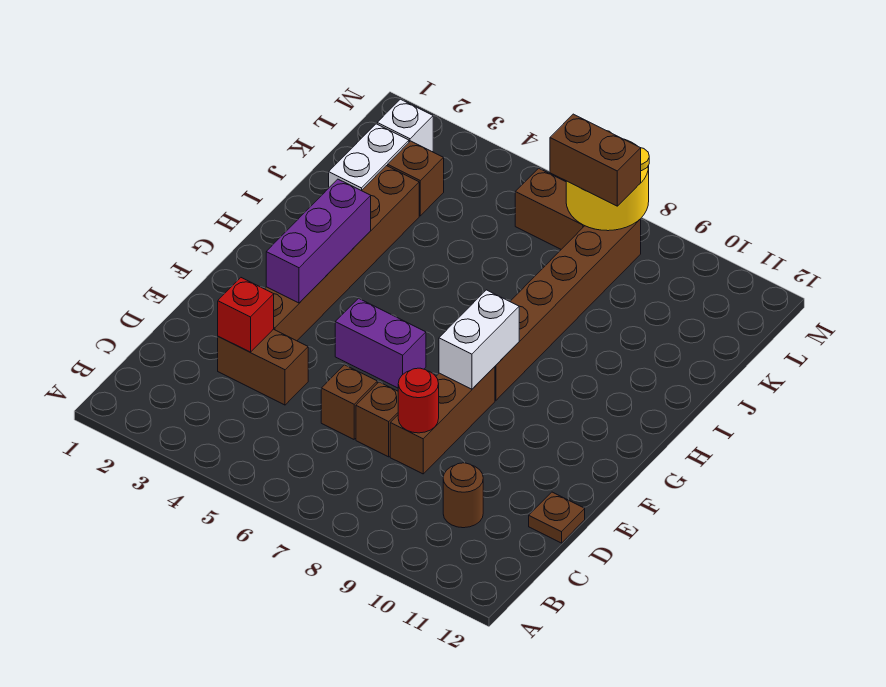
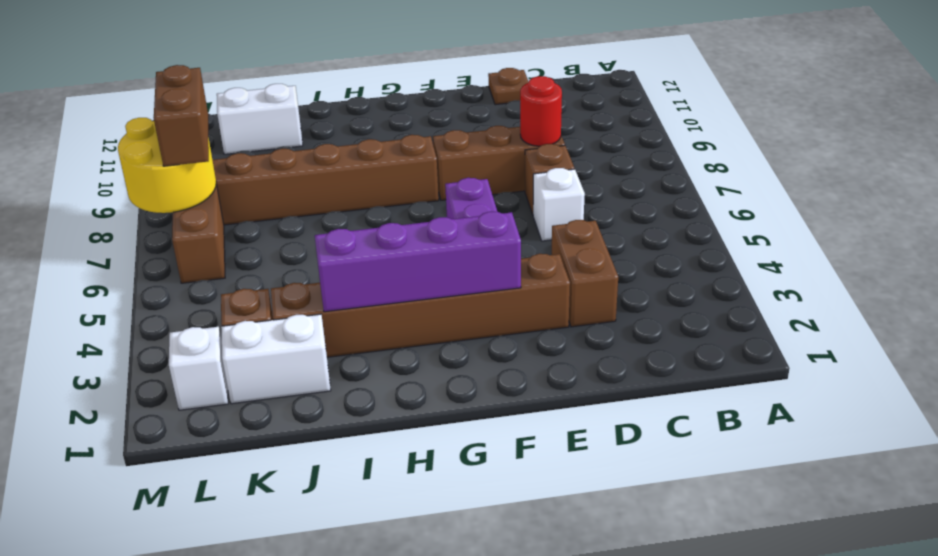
brown 1x1 round brick [443,463,483,528] -> none
red 1x1 brick [218,278,274,352] -> none
brown 1x1 brick [321,365,377,439] -> white 1x1 brick [533,168,585,241]
purple 1x3 brick [266,179,371,303] -> purple 1x4 brick [315,211,521,312]
white 1x2 brick [439,290,519,389] -> white 1x2 brick moved to [217,84,303,154]

